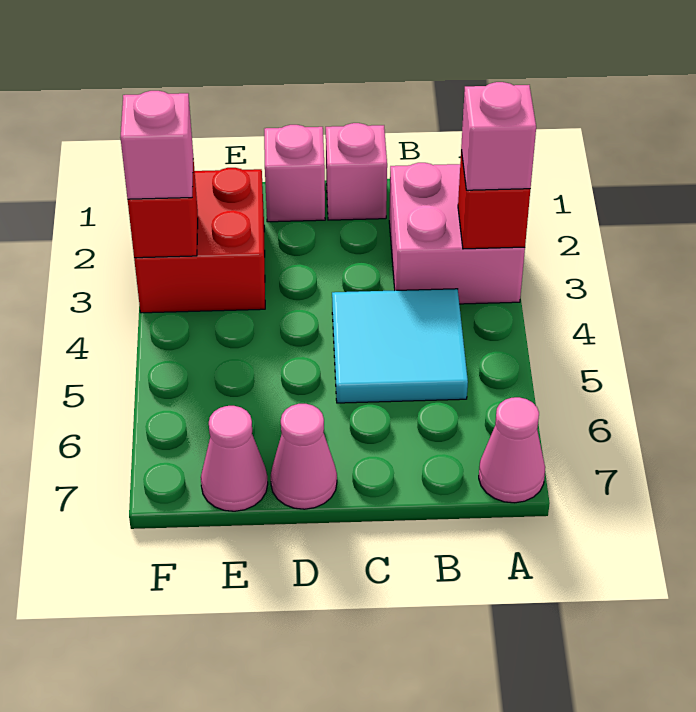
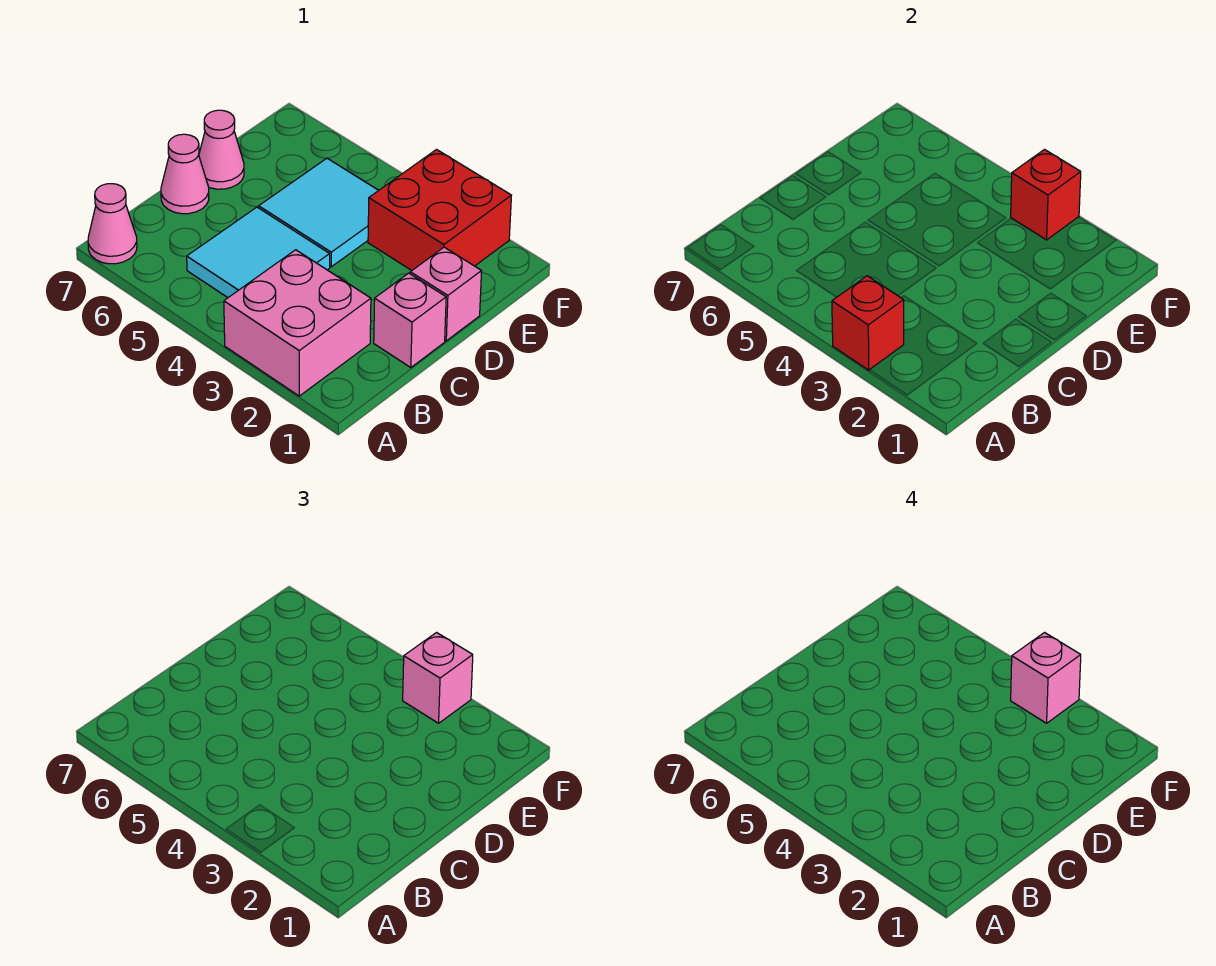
pink 1x1 brick [461,82,536,190] -> pink 1x1 brick moved to [1011,633,1081,723]
none -> cyan 2x2 tile [259,158,379,267]
pink 1x1 cone [201,406,268,511] -> pink 1x1 cone moved to [161,134,209,214]

